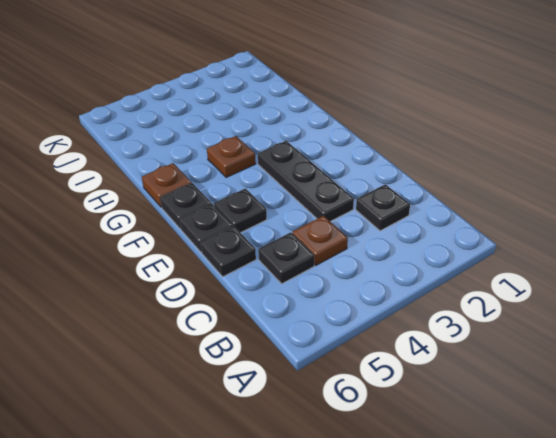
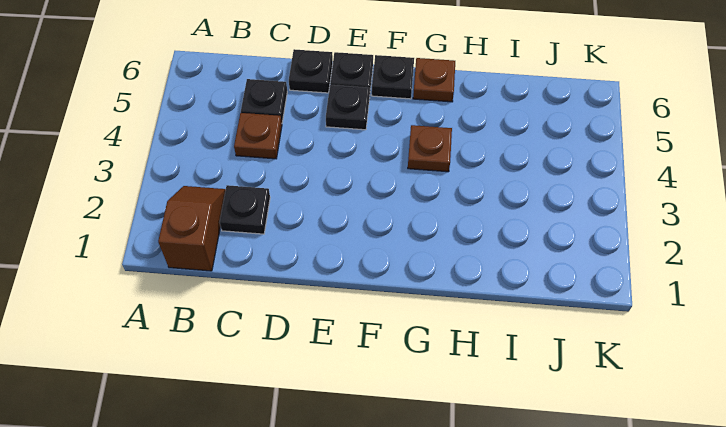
none -> brown 1x2 slope [158,186,226,271]
black 1x3 plate [258,141,354,221] -> none

